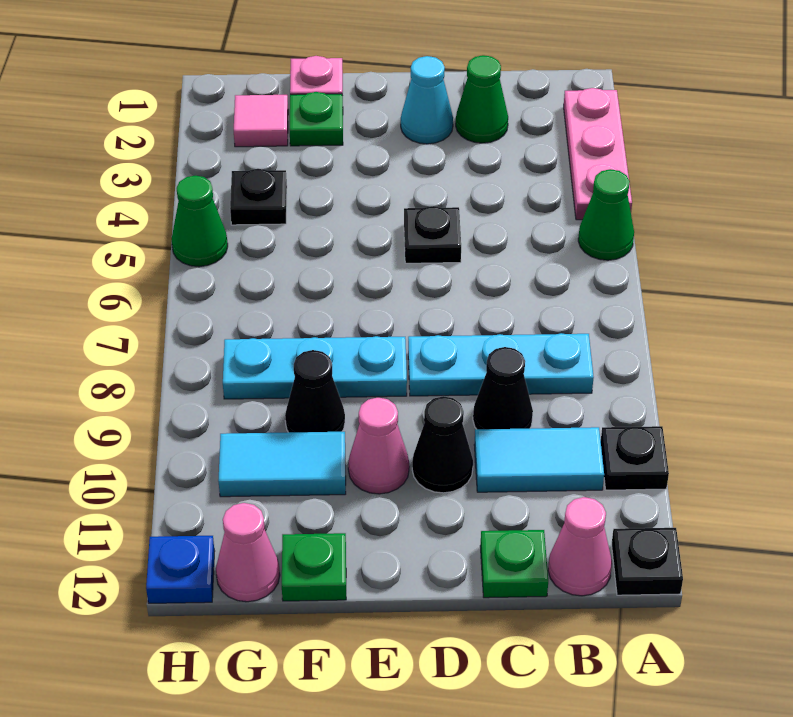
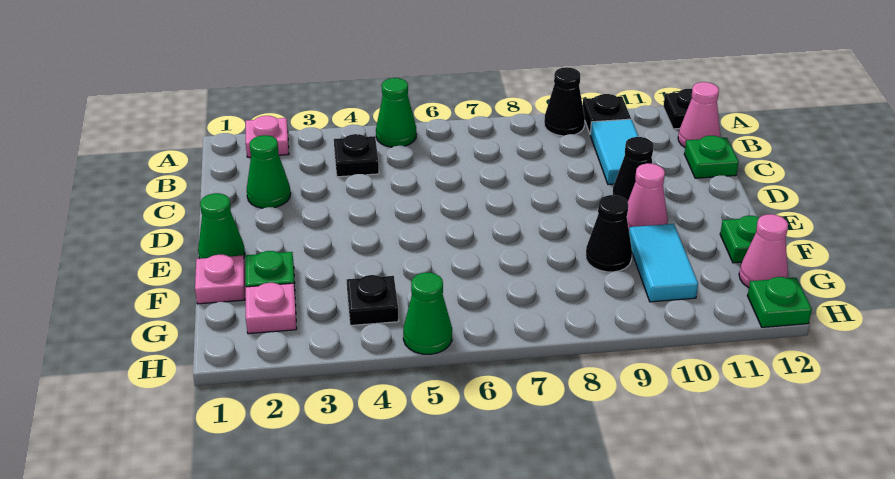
pink 1x3 plate [564,88,632,220] -> pink 1x1 plate [246,116,289,157]
cyan 1x3 plate [408,333,594,396] -> none
black 1x1 cone [473,347,533,429] -> black 1x1 cone moved to [544,67,585,136]
cyan 1x1 cone [401,56,453,144] -> none
black 1x1 plate [404,206,461,263] -> black 1x1 plate moved to [334,134,379,177]
none -> green 1x1 cone [198,193,245,259]
cyan 1x3 plate [223,336,407,399] -> none
pink 1x1 tile [234,95,288,147] -> pink 1x1 plate [246,283,297,334]
blue 1x1 plate [146,536,215,603] -> green 1x1 plate [747,277,812,327]

